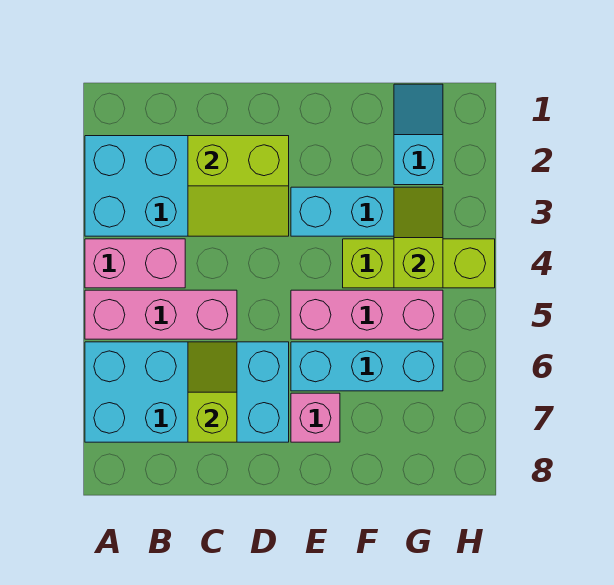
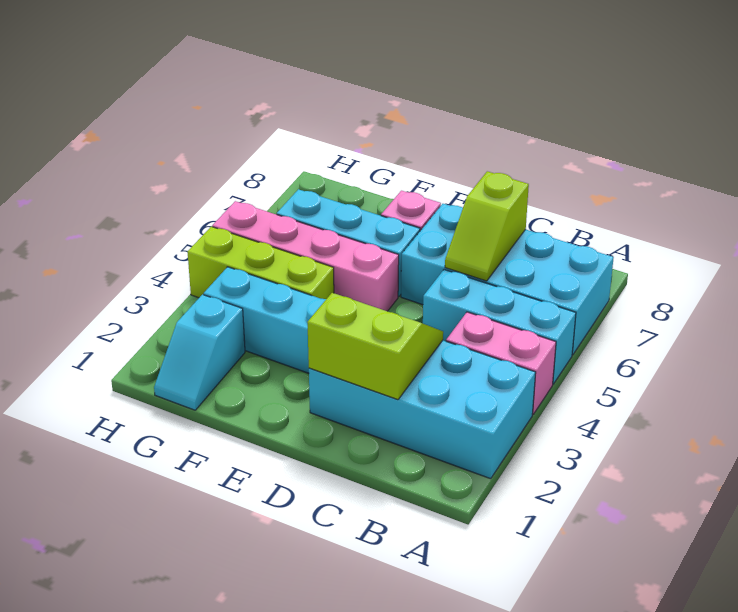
pink 1x3 brick [85,290,237,339] -> cyan 1x3 brick [423,270,576,384]
pink 1x3 brick [291,290,443,339] -> pink 1x4 brick [212,201,399,311]
lime 1x2 slope [394,187,443,288] -> none

